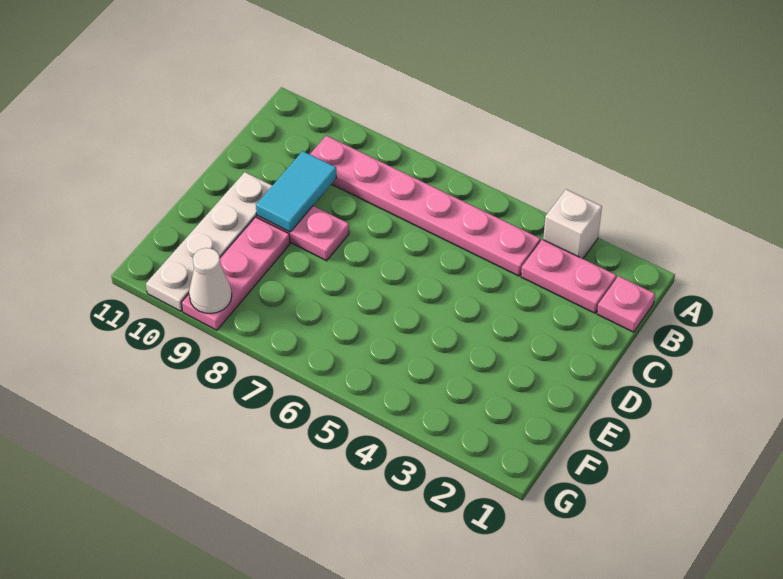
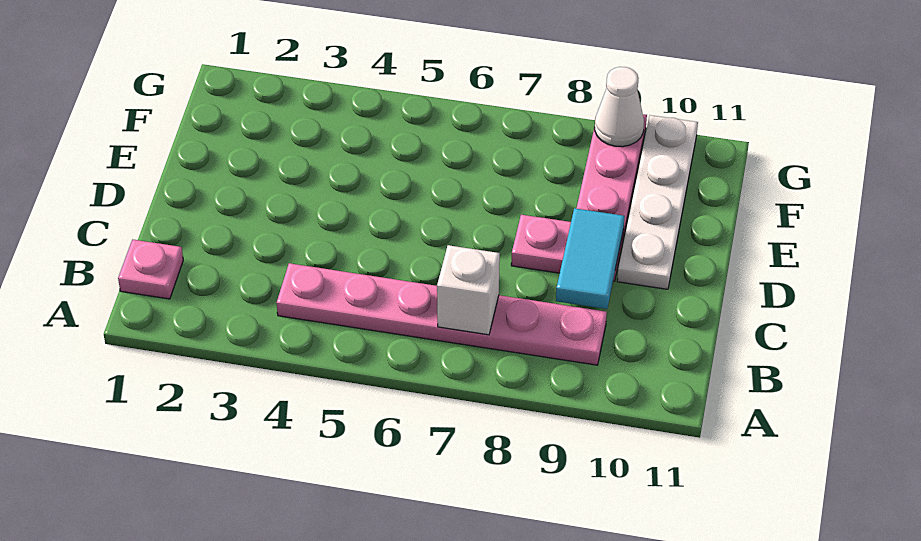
white 1x1 brick [543,189,602,259] -> white 1x1 brick moved to [437,245,500,335]
pink 1x2 plate [521,240,616,313] -> none

